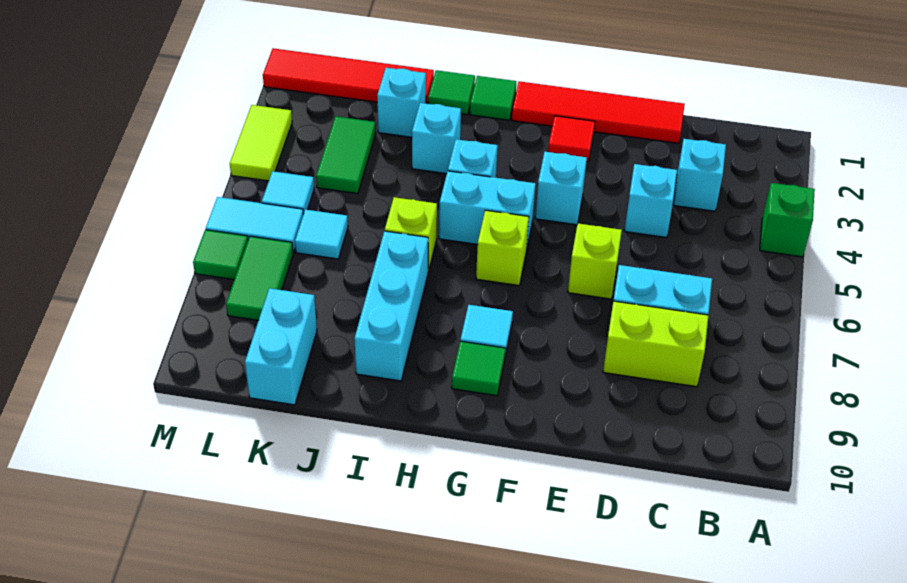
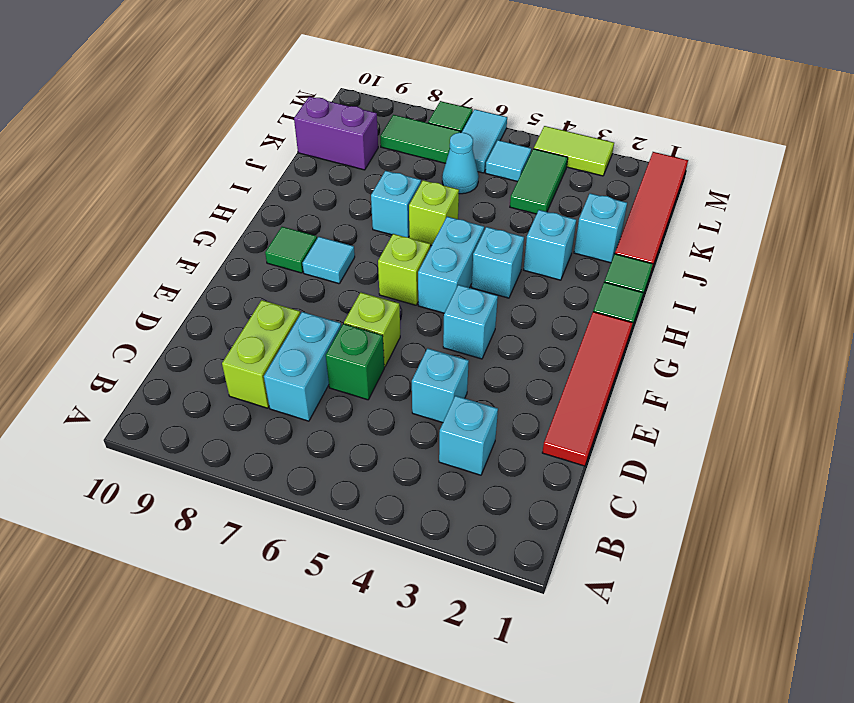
green 1x1 brick [760,183,815,257] -> green 1x1 brick moved to [326,324,384,400]
red 1x1 tile [548,116,595,162] -> none
cyan 1x3 brick [354,231,428,381] -> cyan 1x1 brick [371,171,421,237]
green 1x2 tile [316,116,376,194] -> green 1x2 tile turned to [510,149,568,214]
cyan 1x1 tile [295,210,348,259] -> cyan 1x1 cone [442,132,479,194]
cyan 1x2 brick [245,288,317,405] -> purple 1x2 brick [294,97,378,170]

